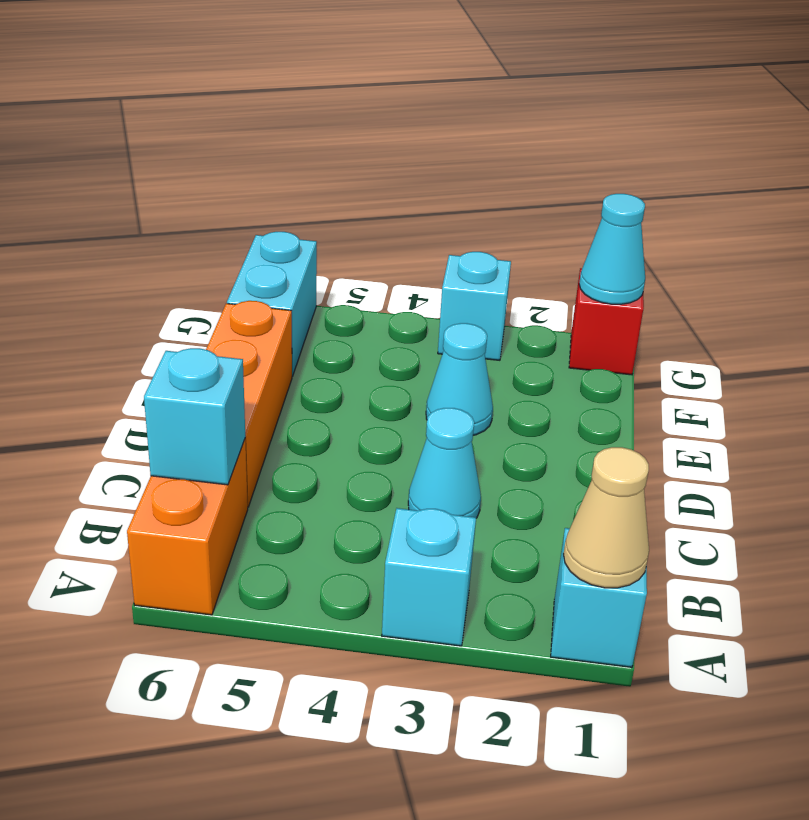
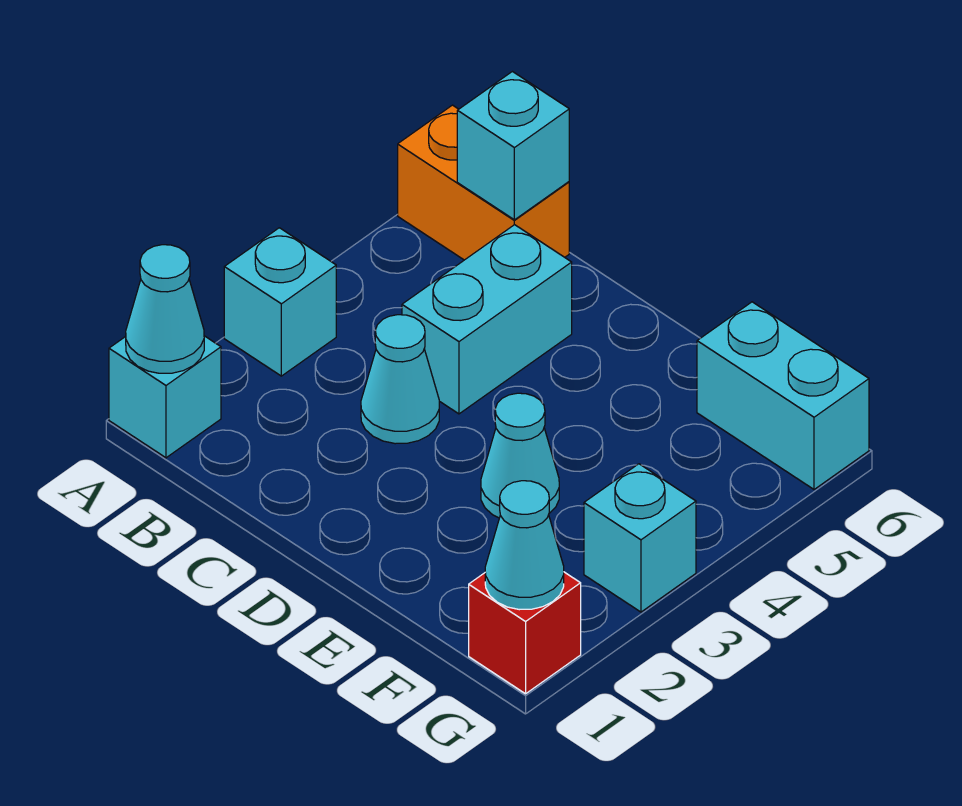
tan 1x1 cone [563,447,649,588] -> cyan 1x1 cone [126,245,204,373]
none -> cyan 1x2 brick [402,225,572,414]
orange 1x3 brick [206,301,292,507] -> none

